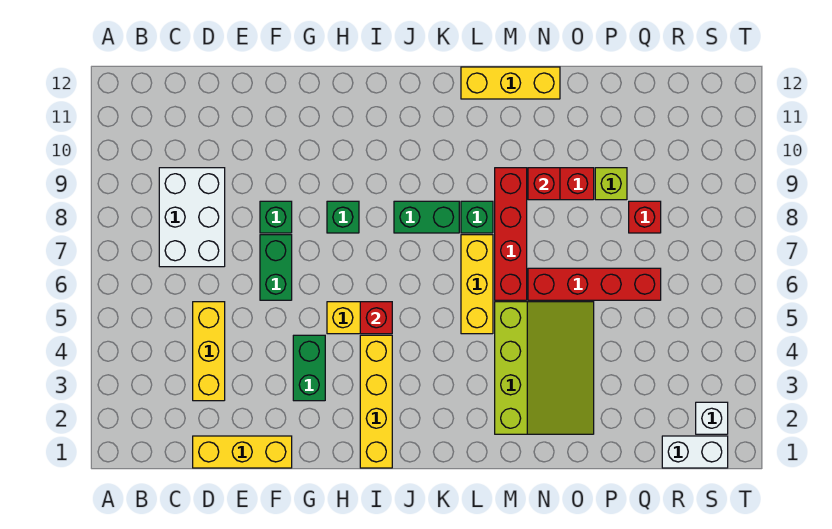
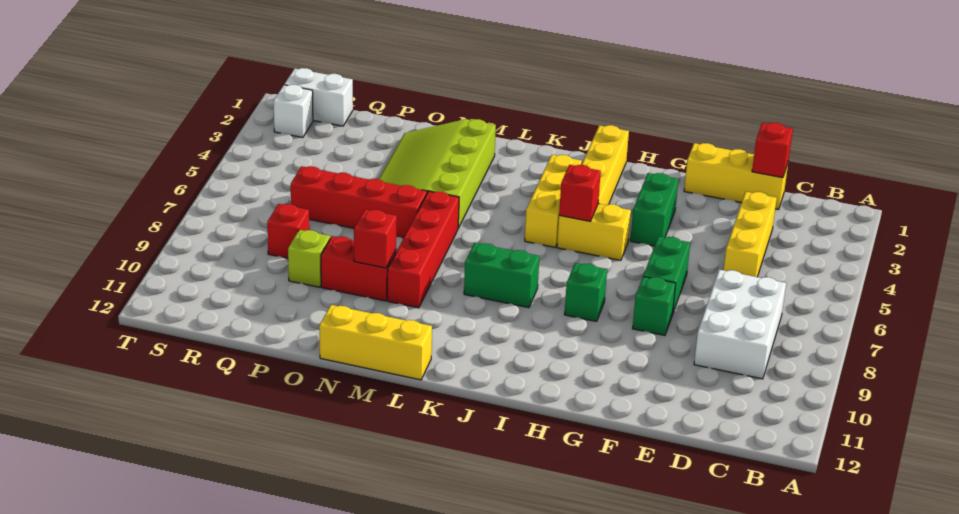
none -> red 1x1 brick [752,123,793,178]
yellow 1x3 brick [461,235,493,334] -> yellow 1x3 brick moved to [525,155,582,247]
green 1x1 brick [461,201,493,233] -> none

